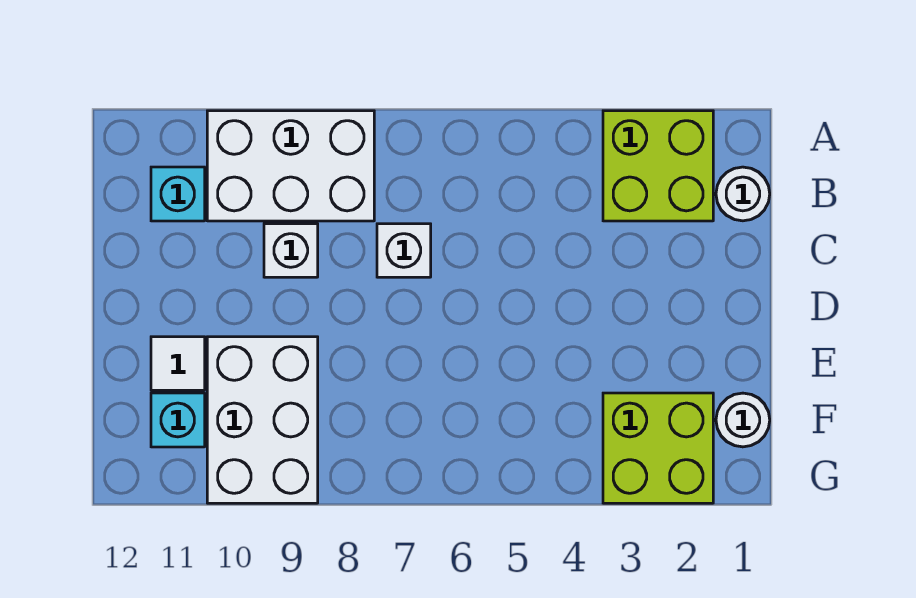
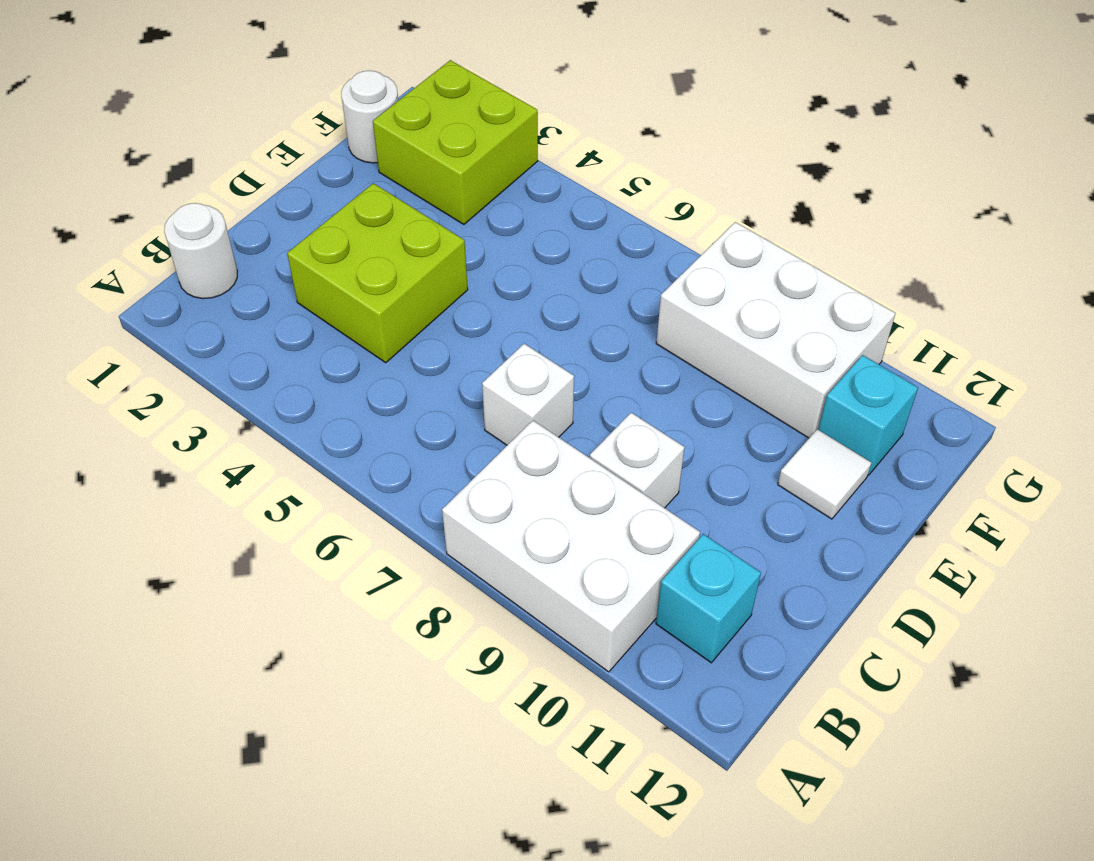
lime 2x2 brick [603,111,713,221] -> lime 2x2 brick moved to [287,183,468,363]
white 2x3 brick [207,337,318,503] -> white 2x3 brick turned to [656,222,896,438]

